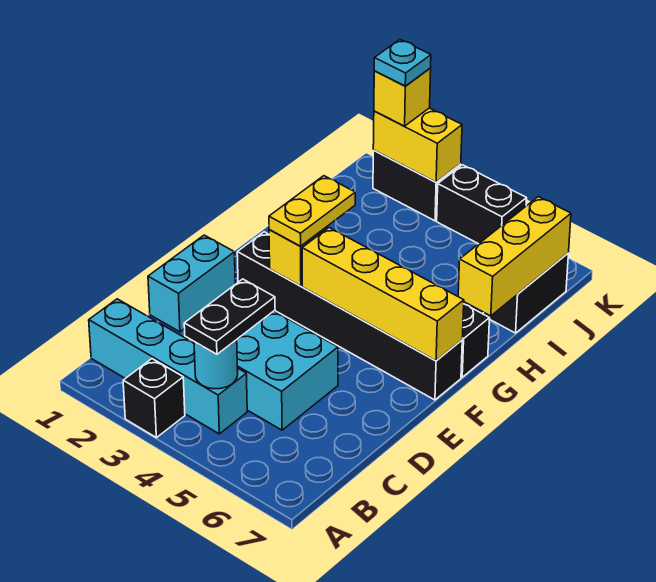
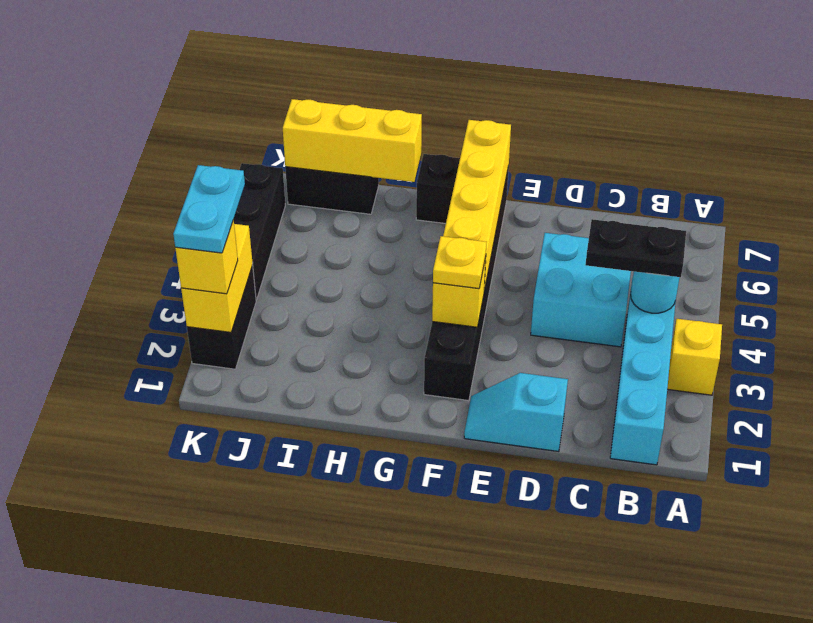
black 1x1 brick [123,359,185,438] -> yellow 1x1 brick [667,319,722,395]
cyan 1x2 brick [148,235,235,332] -> cyan 1x2 slope [464,373,568,452]
yellow 1x2 plate [269,176,355,246] -> yellow 1x1 plate [433,236,487,289]
cyan 1x1 plate [374,40,431,86] -> cyan 1x2 plate [173,165,245,253]
black 1x2 brick [437,165,527,244] -> black 1x3 brick [233,163,285,300]

